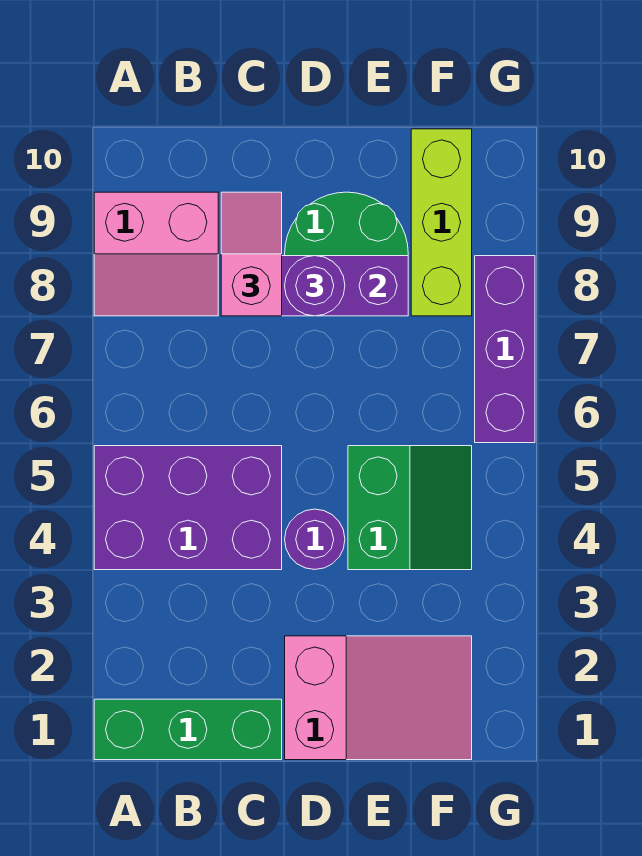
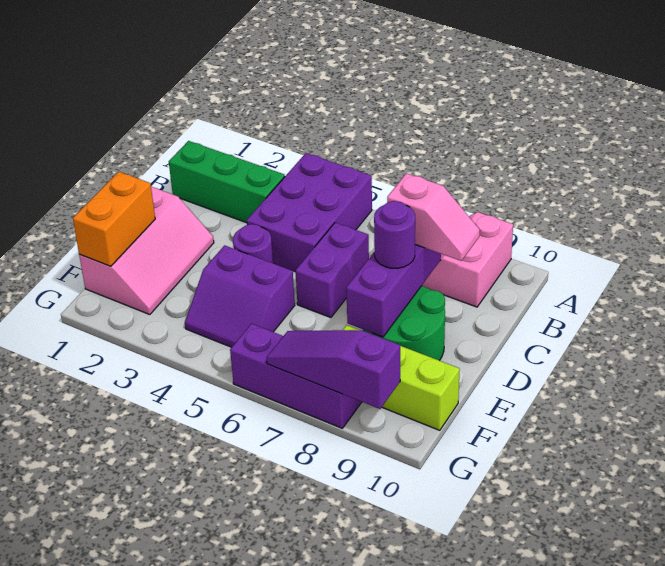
green 1x3 brick [94,699,282,760] -> green 1x3 brick turned to [169,141,285,223]
none -> purple 1x2 brick [295,223,369,318]
pink 2x3 slope [285,636,472,760] -> pink 2x3 slope turned to [79,187,214,315]
none -> orange 1x2 brick [73,172,155,266]
green 2x2 slope [348,446,472,570] -> purple 2x2 slope [185,245,295,347]
none -> purple 1x3 slope [267,330,400,409]

